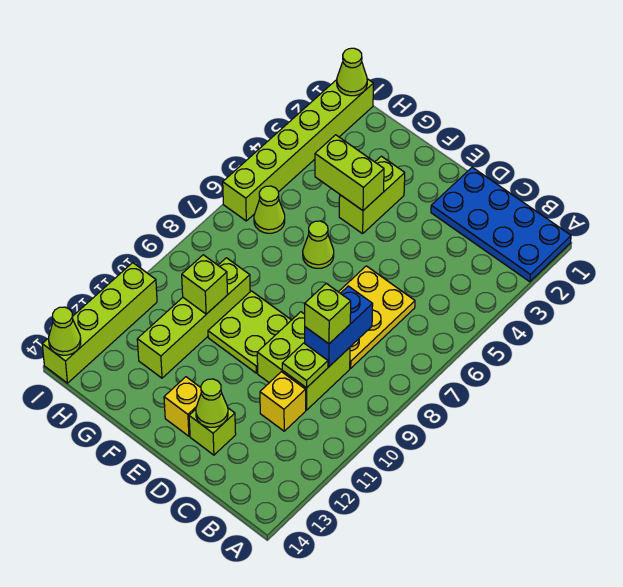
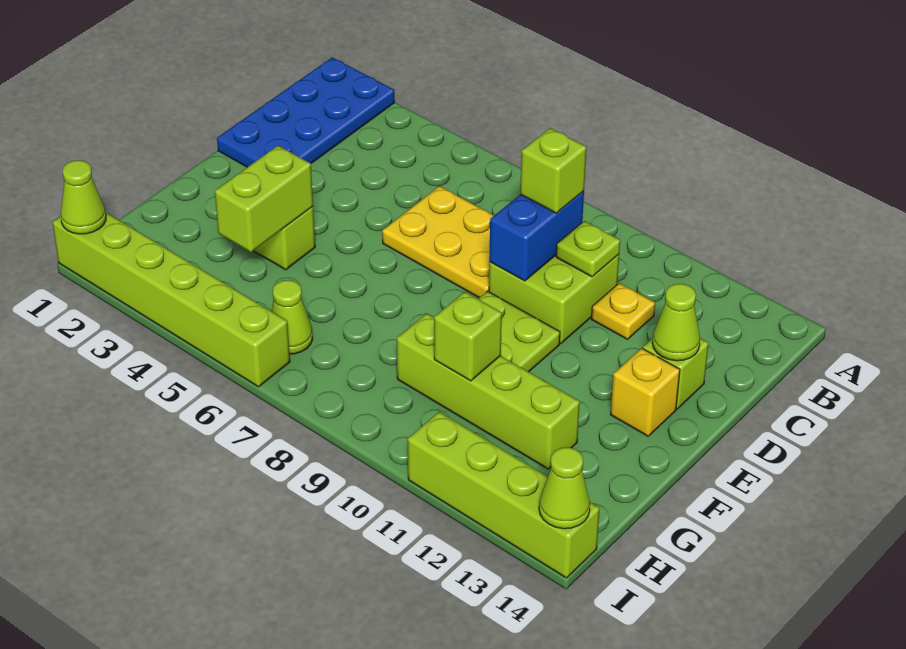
blue 1x2 brick [305,286,373,367] -> blue 1x2 brick turned to [489,191,584,281]
yellow 1x1 brick [260,372,306,431] -> yellow 1x1 plate [591,283,655,339]
lime 1x1 cone [303,221,334,268] -> none

